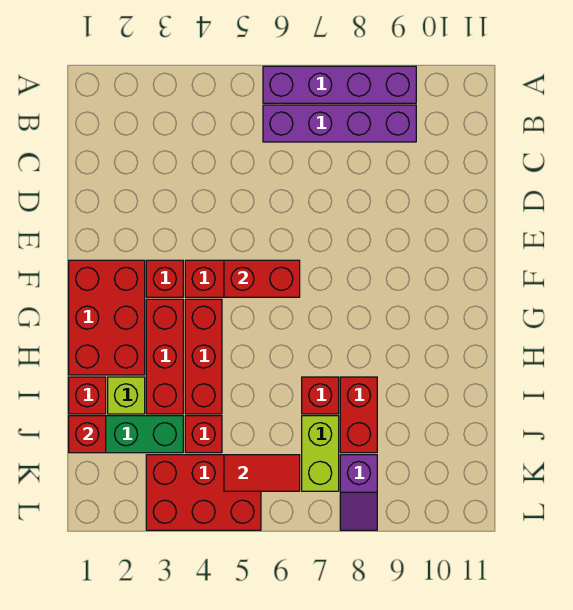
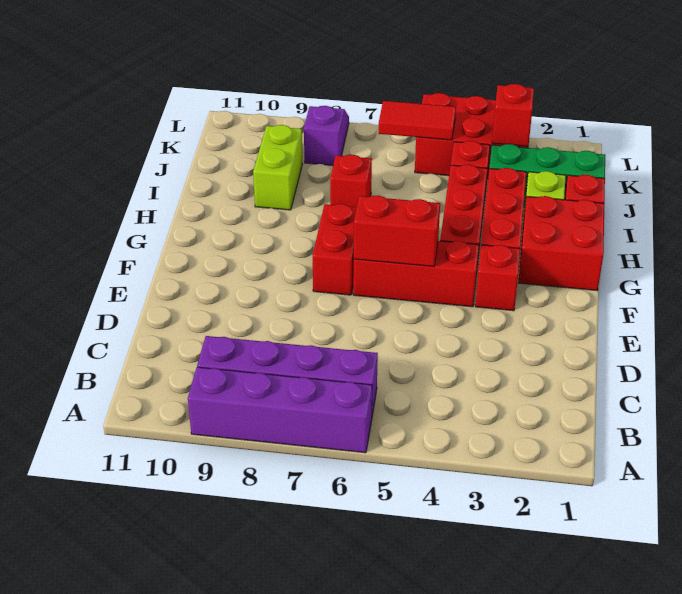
red 2x3 brick [69,260,145,375] -> red 2x2 brick [519,196,604,290]
red 1x2 brick [340,377,377,453] -> red 1x2 brick moved to [313,204,357,295]
red 1x1 brick [69,416,106,453] -> red 1x1 brick moved to [492,84,534,146]
lime 1x2 brick [302,416,339,491] -> lime 1x2 brick moved to [253,125,302,210]

